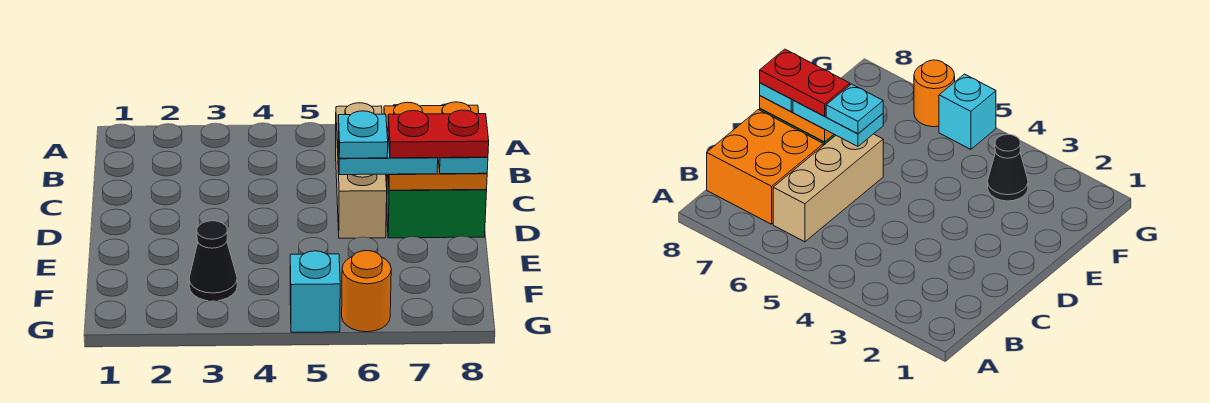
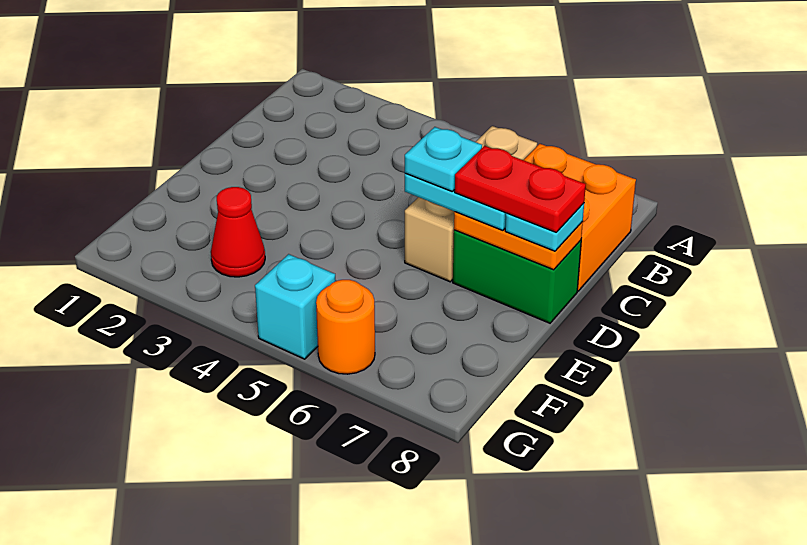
black 1x1 cone [189,221,237,301] -> red 1x1 cone [211,187,265,277]

